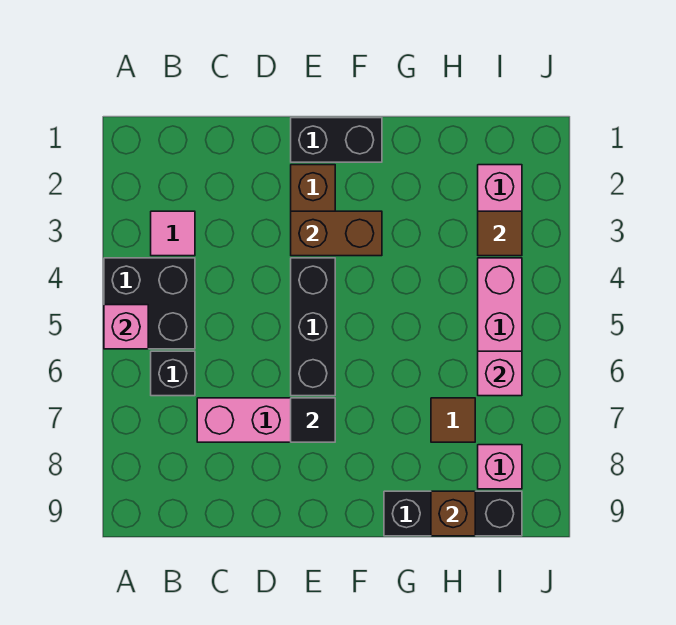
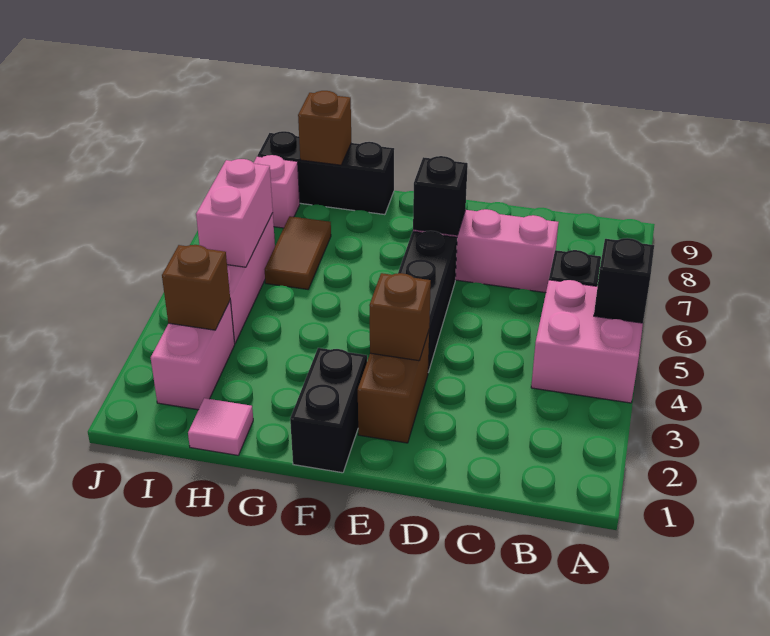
black 2x2 brick [104,258,195,349] -> pink 2x2 brick [531,280,643,403]
pink 1x1 brick [104,305,148,349] -> black 1x1 brick [594,238,654,323]
pink 1x1 tile [151,211,195,256] -> pink 1x1 tile moved to [188,398,253,455]
black 1x2 brick [291,118,382,162] -> black 1x2 brick turned to [290,348,367,473]
brown 1x2 brick [291,211,382,256] -> brown 1x1 brick [369,273,431,361]
black 1x1 tile [291,398,335,442] -> black 1x1 brick [413,156,468,235]
brown 1x1 tile [431,398,475,442] -> brown 1x2 tile [265,216,331,289]
brown 1x1 tile [478,211,522,256] -> brown 1x1 brick [162,245,230,330]
pink 1x1 brick [478,351,522,396] -> pink 1x2 brick [196,159,273,267]

